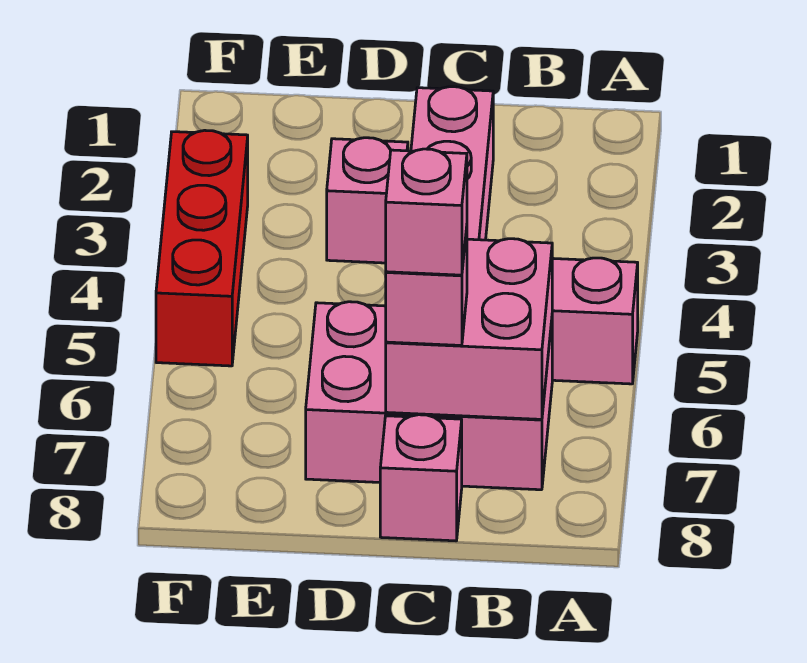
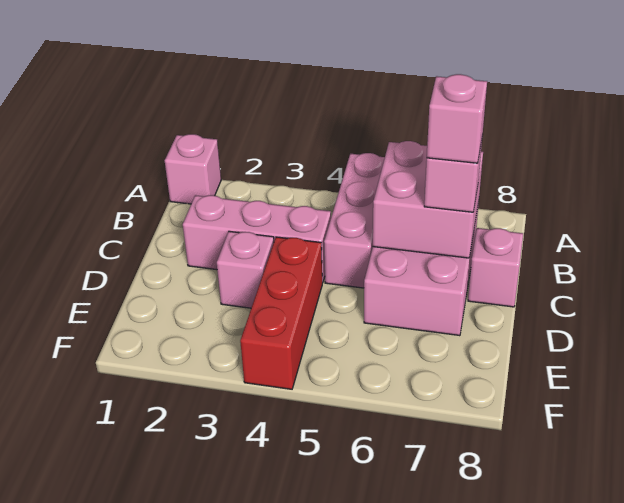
none -> pink 1x1 brick [165,134,221,204]
red 1x3 brick [156,130,248,366] -> red 1x3 brick turned to [240,237,322,389]

